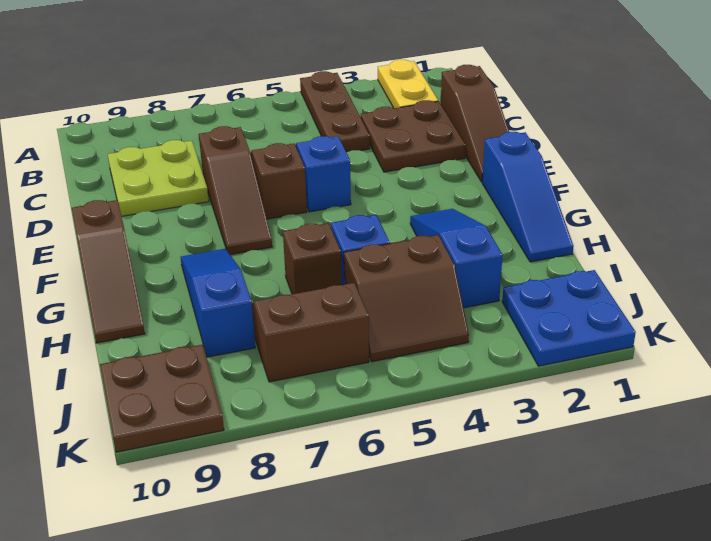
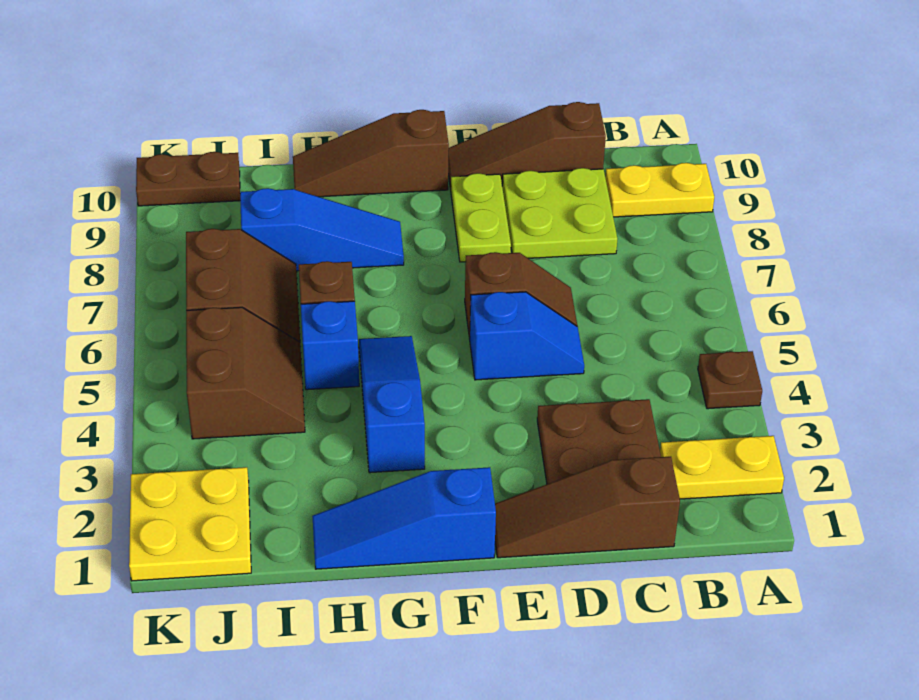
brown 1x3 plate [300,71,370,152] -> brown 1x1 plate [698,351,762,409]
none -> yellow 1x2 plate [605,163,714,217]
brown 1x3 slope [199,126,272,255] -> brown 1x3 slope moved to [448,102,606,189]
none -> lime 1x2 plate [451,173,511,262]
blue 1x3 slope [410,209,503,308] -> blue 1x3 slope turned to [359,336,425,473]
brown 2x2 slope [344,235,469,362] -> brown 2x2 slope turned to [186,307,305,439]
blue 2x2 plate [502,270,636,366] -> yellow 2x2 plate [129,467,251,581]
brown 2x2 plate [100,345,224,452] -> brown 1x2 plate [136,152,240,206]

